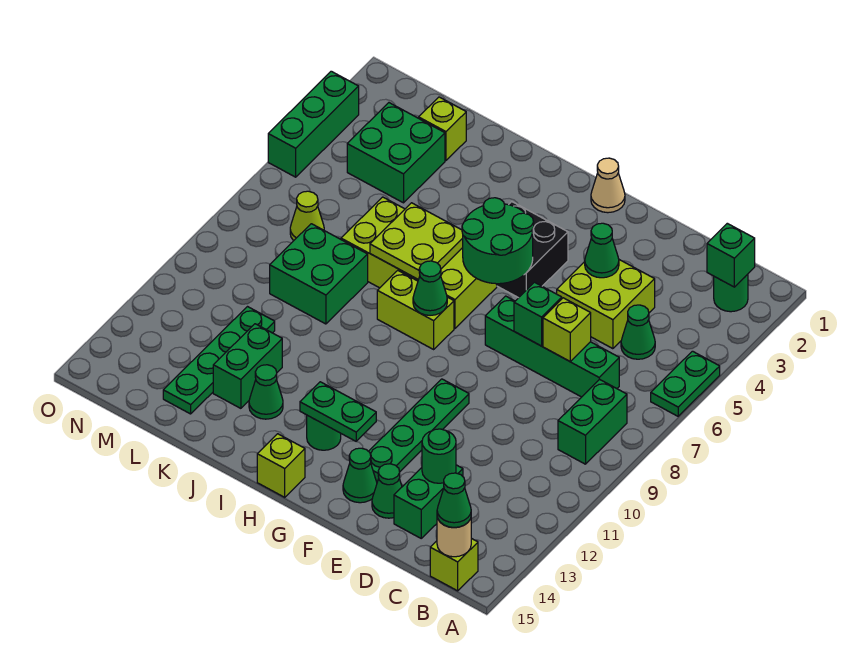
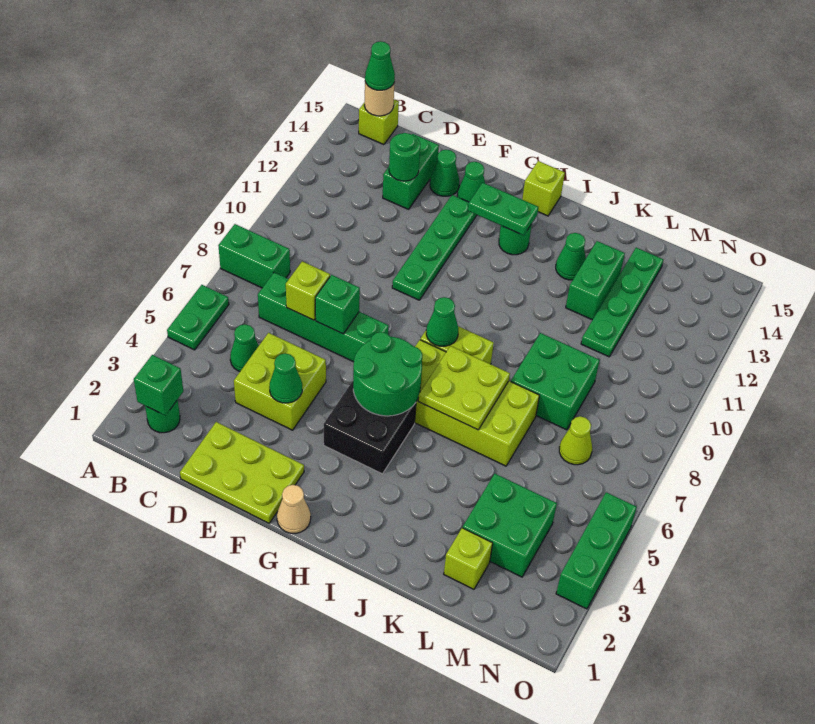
green 1x2 brick [558,379,627,464] -> green 1x2 brick turned to [218,224,290,288]
none -> lime 2x3 plate [180,422,304,523]

